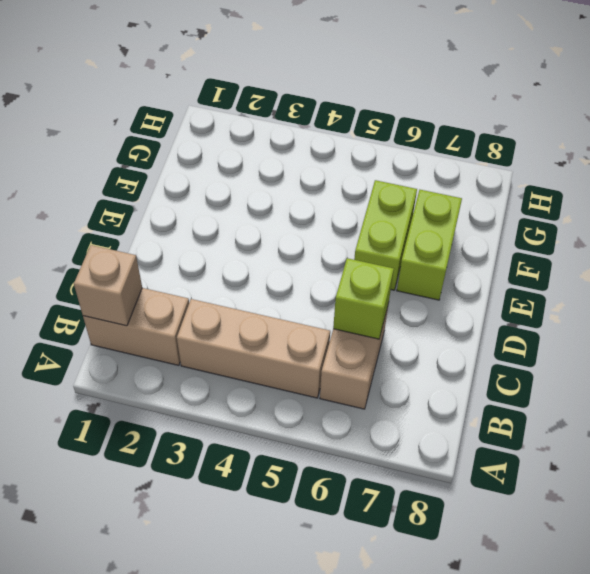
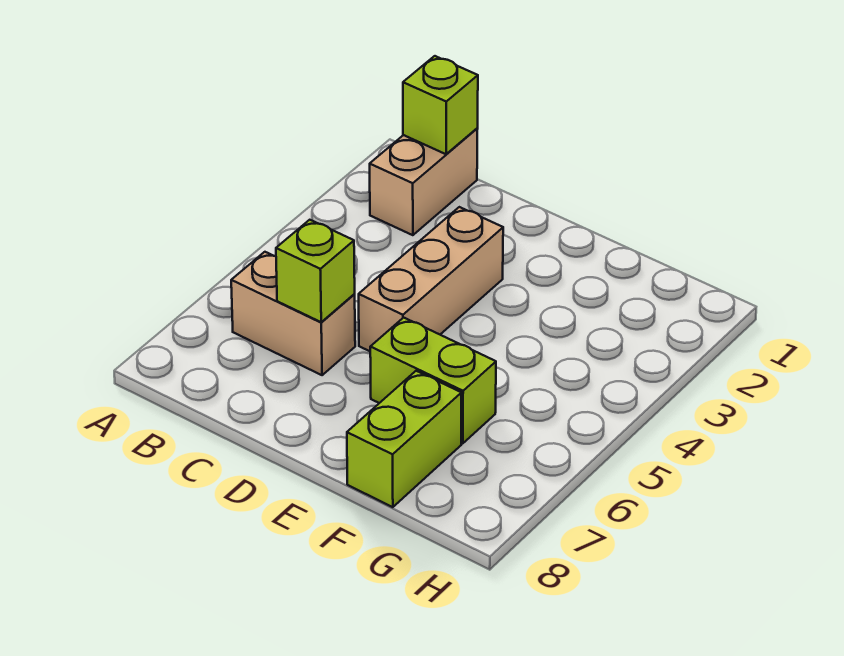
tan 1x1 brick [74,245,142,326] -> lime 1x1 brick [403,56,478,154]
tan 1x3 brick [177,299,330,398] -> tan 1x3 brick moved to [359,207,503,351]
lime 1x2 brick [397,190,462,300] -> lime 1x2 brick turned to [347,371,462,507]

